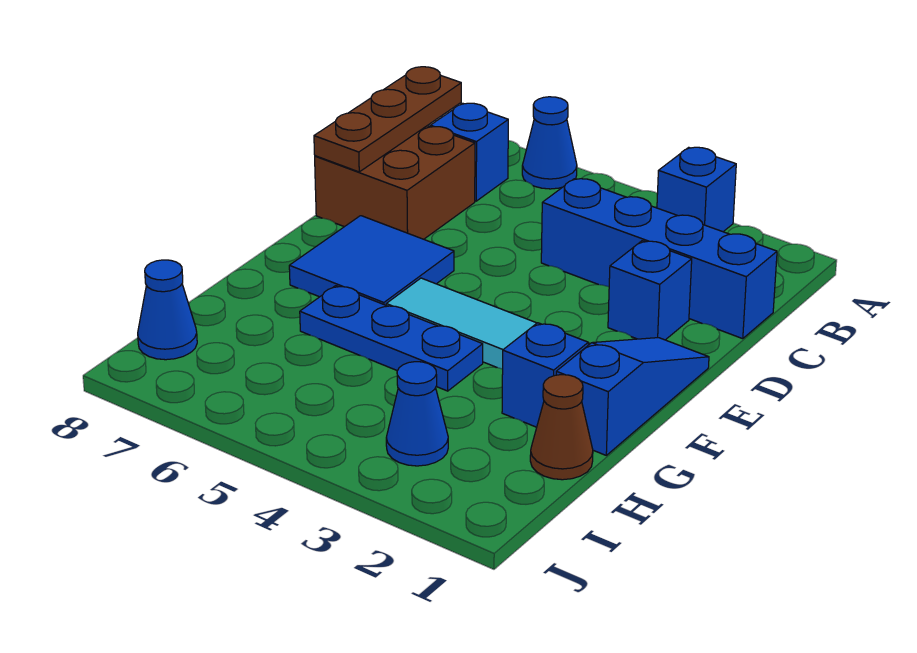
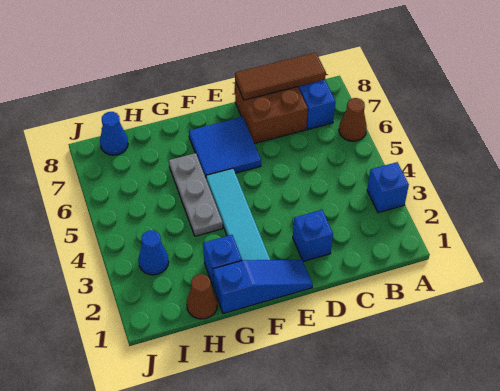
blue 1x1 cone [522,97,577,189] -> brown 1x1 cone [339,98,367,141]
brown 1x3 plate [314,67,461,172] -> brown 1x3 tile [235,53,326,100]
blue 1x4 brick [541,179,777,339] -> none
blue 1x3 plate [300,286,483,391] -> grey 1x3 plate [169,153,223,236]

